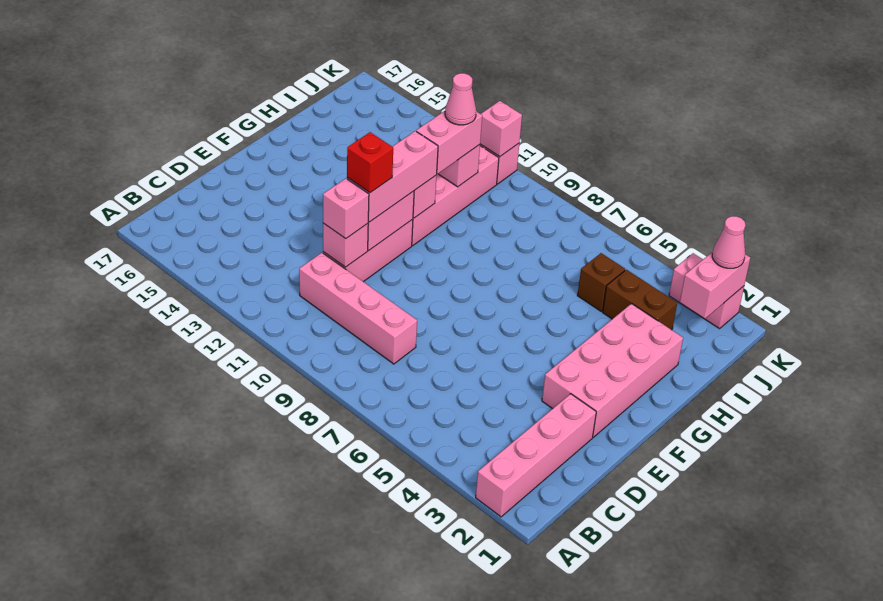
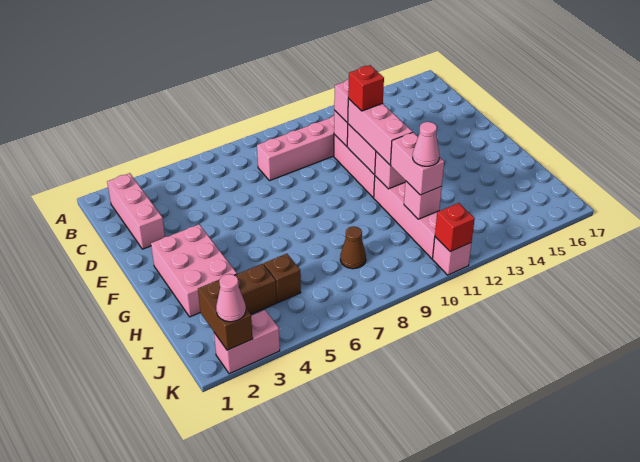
pink 1x4 brick [476,394,596,517] -> pink 1x3 brick [107,173,165,249]
pink 2x4 brick [542,304,683,437] -> pink 2x3 brick [151,224,237,317]
none -> brown 1x1 cone [340,226,366,269]
pink 1x2 brick [680,252,750,319] -> brown 1x2 brick [198,279,253,350]
pink 1x1 brick [480,101,522,157] -> red 1x1 brick [435,203,475,252]

